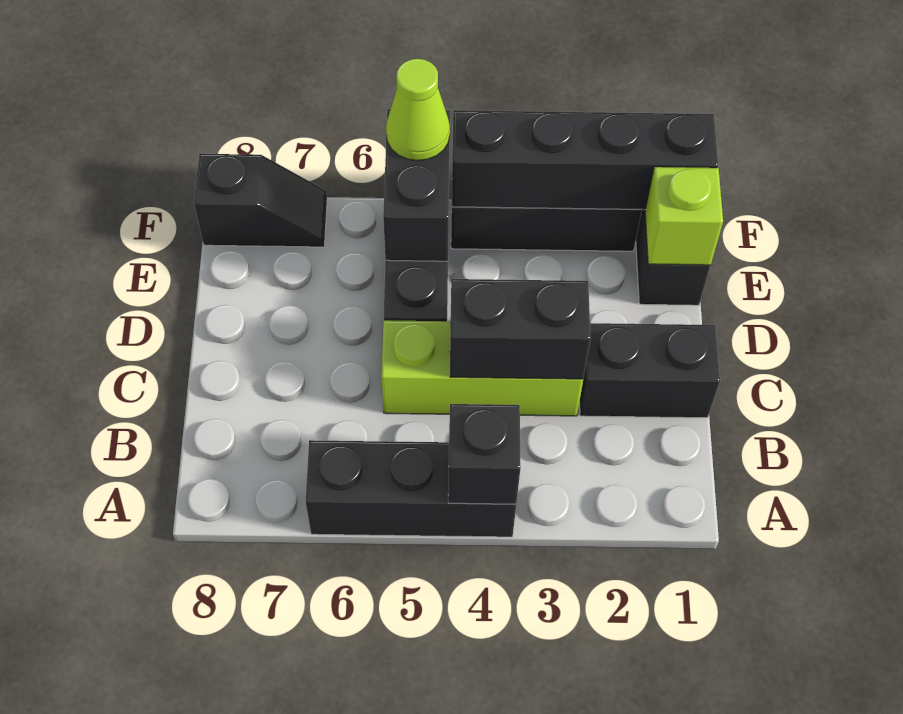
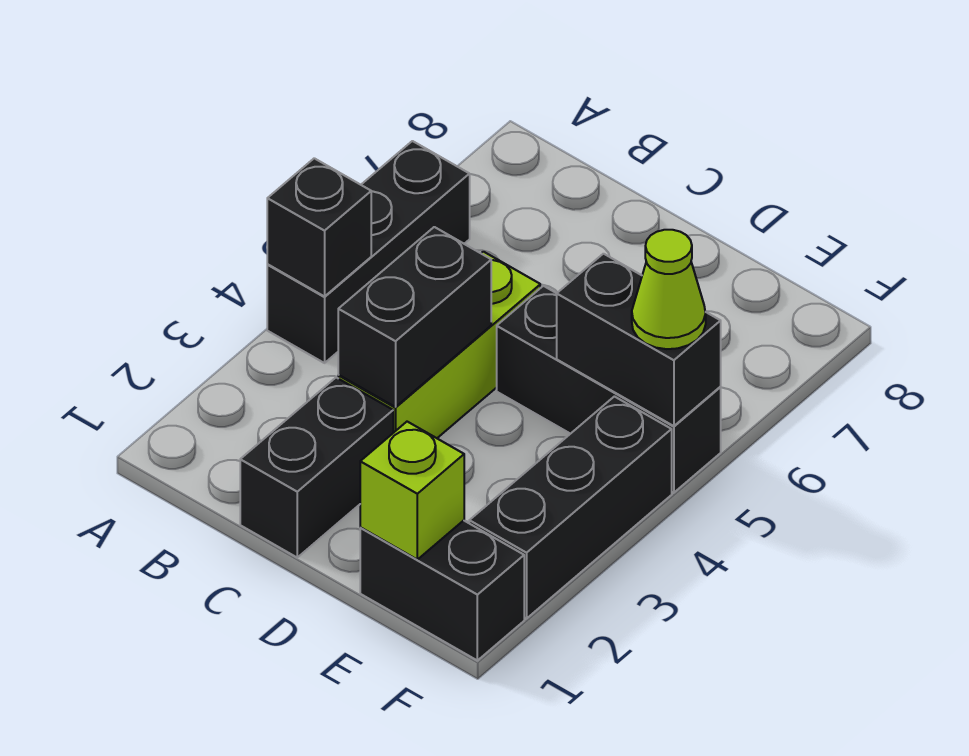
black 1x4 brick [452,110,718,210] -> none
black 1x2 slope [194,154,327,247] -> none

